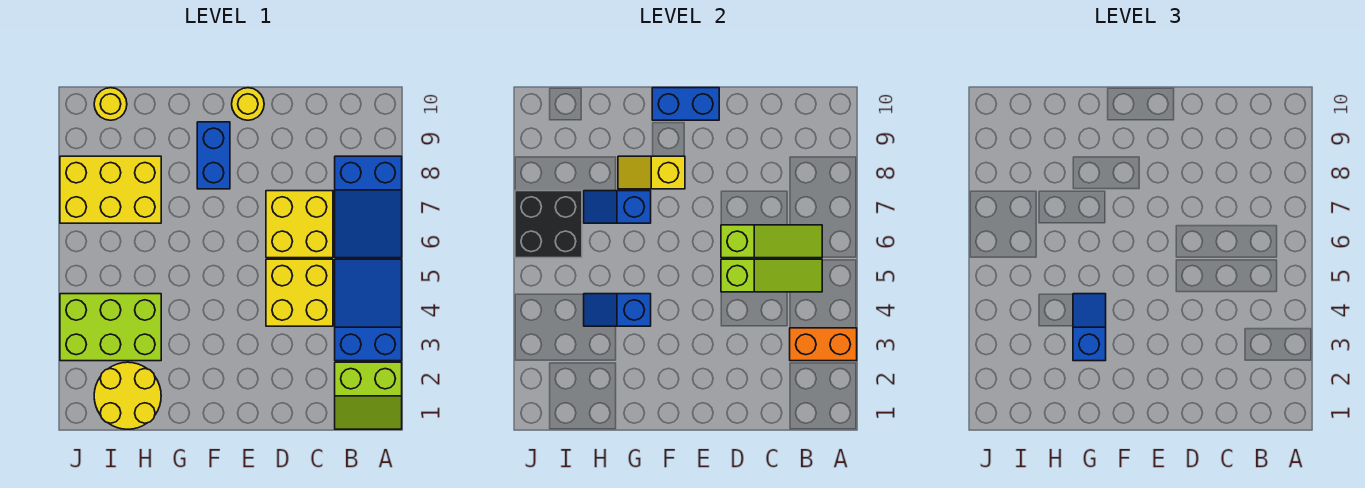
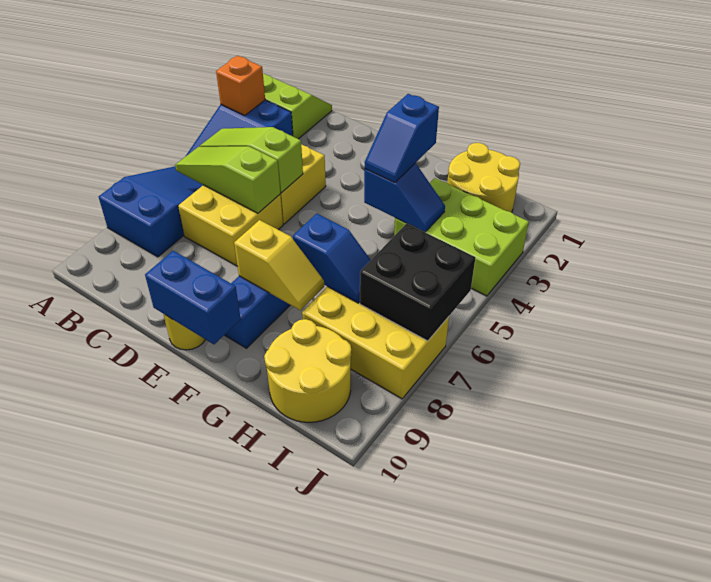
orange 1x2 brick [790,328,857,361] -> orange 1x1 brick [216,56,265,115]
yellow 1x1 round brick [94,88,127,120] -> yellow 2x2 round brick [264,319,352,422]

